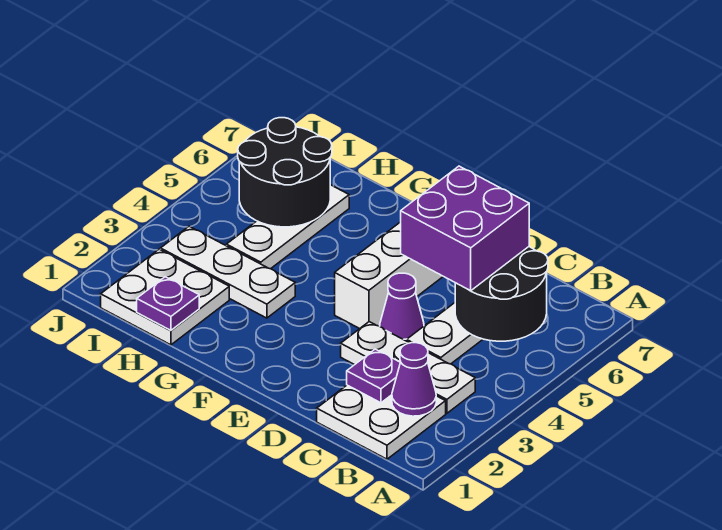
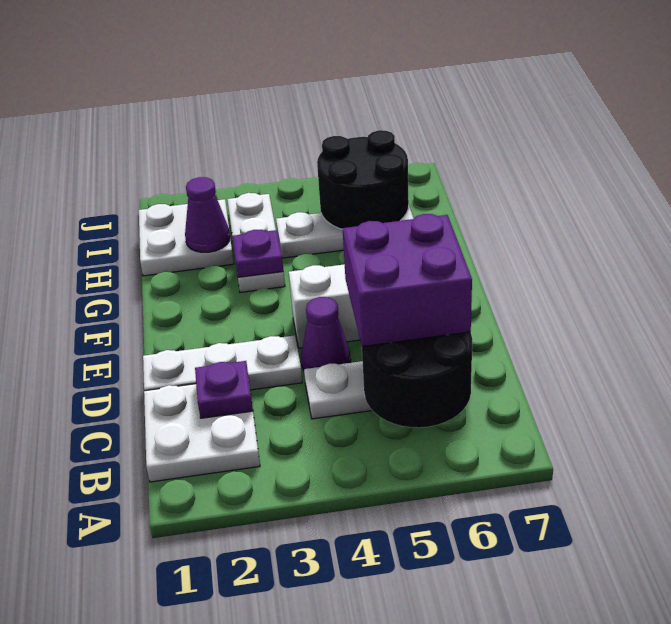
purple 1x1 cone [392,343,436,416] -> purple 1x1 cone moved to [185,177,230,252]
white 1x3 plate [341,322,475,413] -> white 1x3 plate turned to [143,335,302,391]
purple 1x1 plate [137,277,199,331] -> purple 1x1 plate moved to [232,230,283,277]

